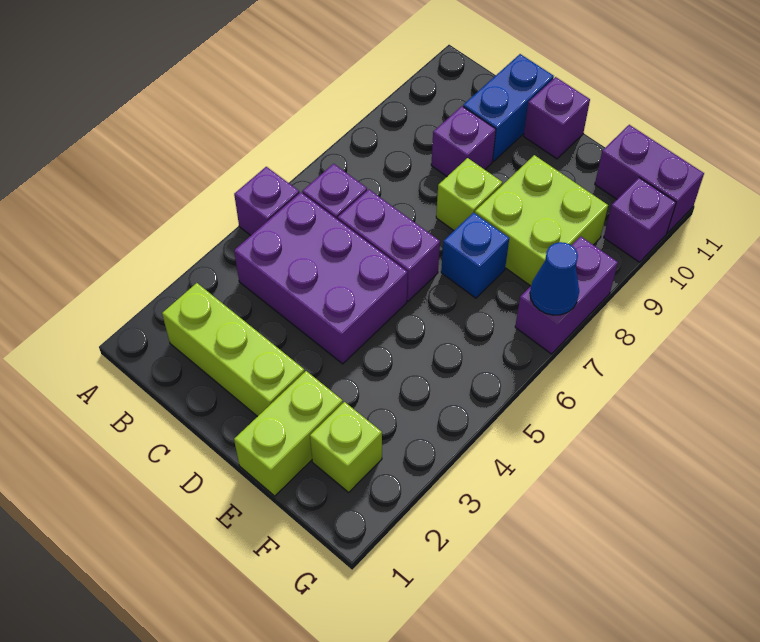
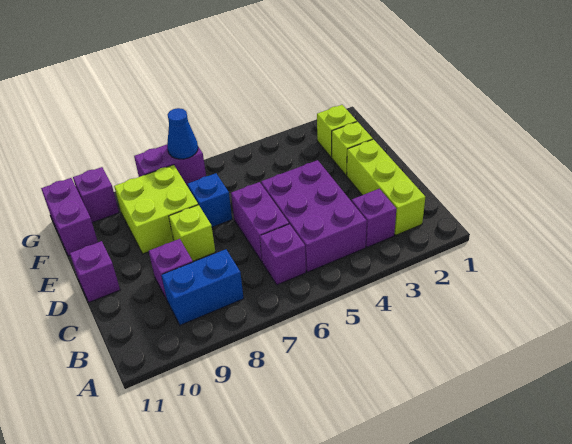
purple 1x1 brick [234,167,299,235] -> purple 1x1 brick moved to [352,189,396,247]
blue 1x2 brick [463,54,554,161] -> blue 1x2 brick moved to [161,249,244,325]
lime 1x2 brick [234,371,343,496] -> lime 1x1 brick [332,122,373,176]

